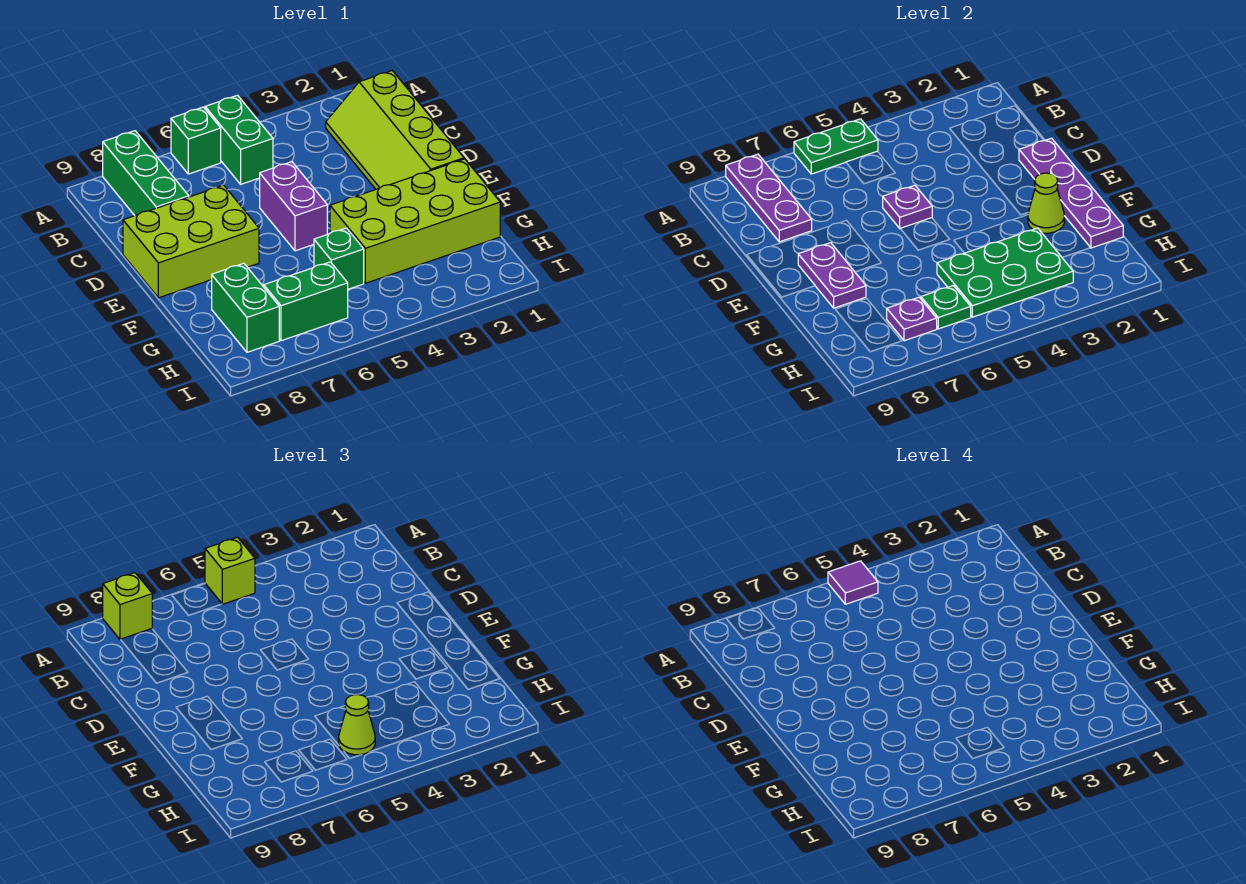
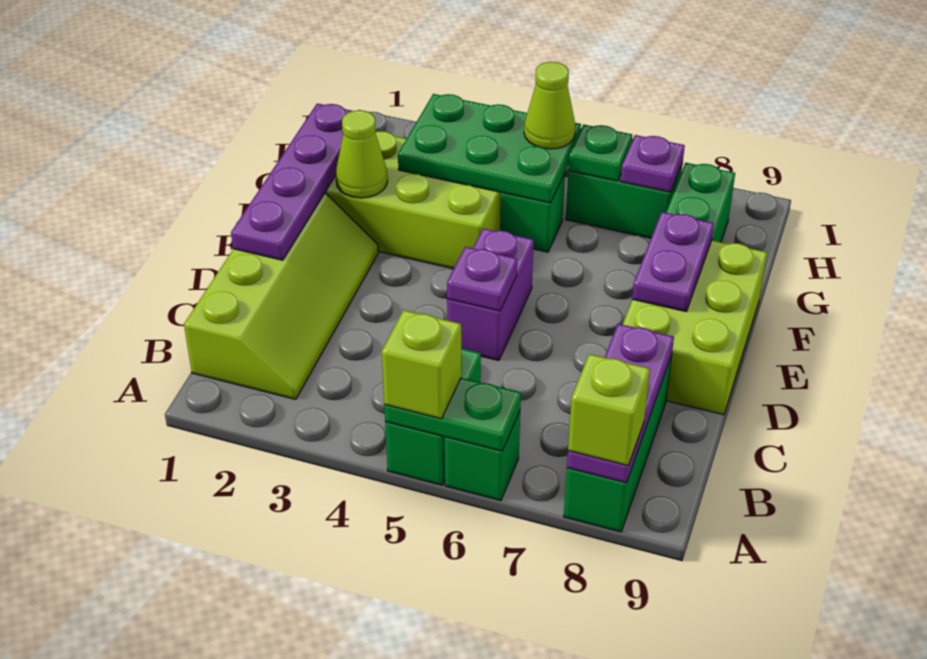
purple 1x1 tile [828,561,878,604] -> none
lime 2x3 brick [123,185,259,298] -> lime 2x3 brick turned to [623,240,767,415]

